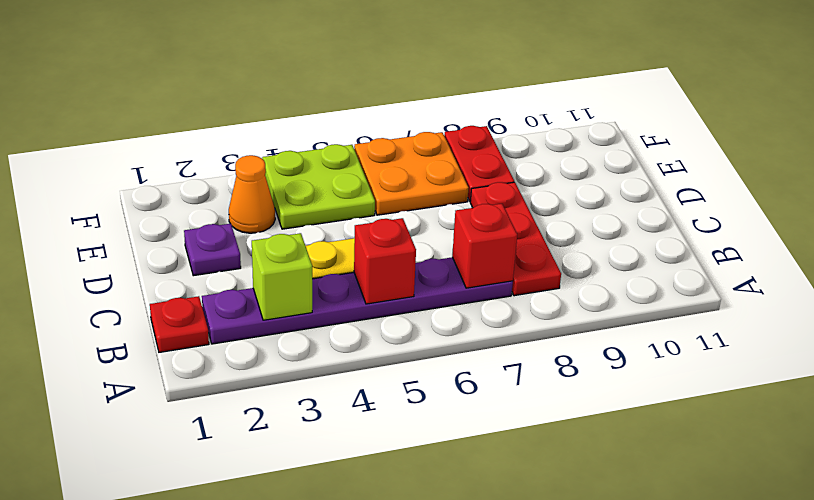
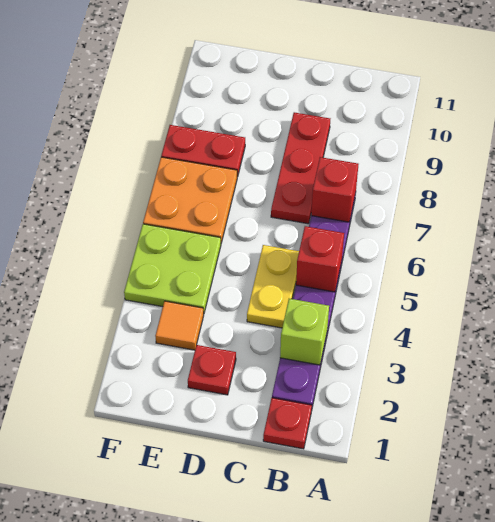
red 1x3 plate [470,182,561,296] -> red 1x3 plate turned to [271,112,330,224]
purple 1x1 plate [184,224,241,276] -> red 1x1 plate [188,345,236,395]
orange 1x1 cone [229,155,275,233] -> orange 1x1 tile [155,301,204,350]

